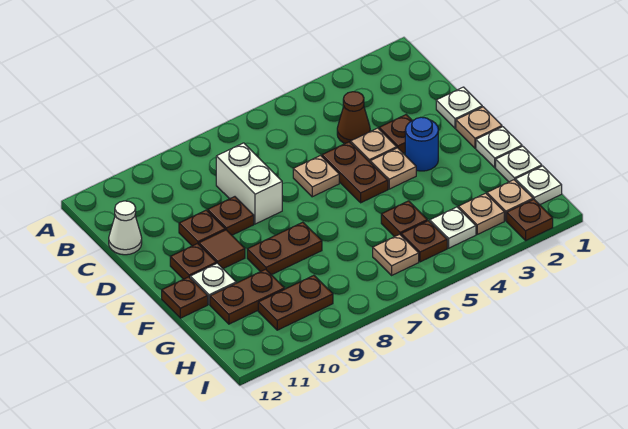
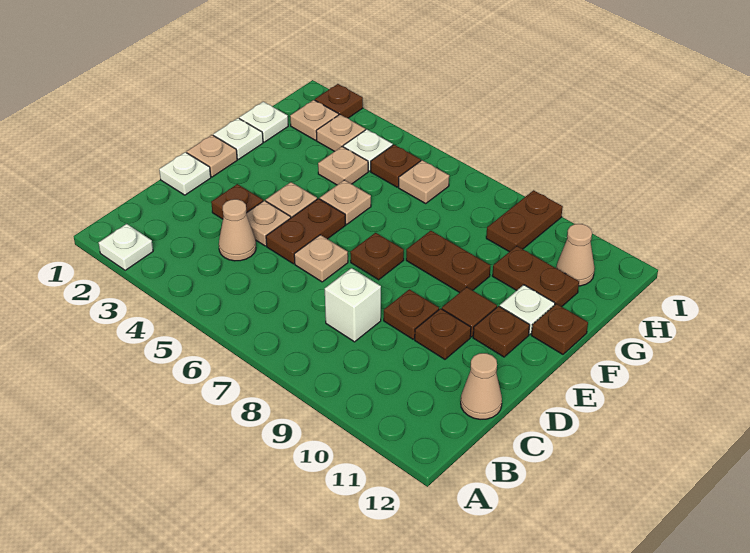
brown 1x1 cone [337,92,370,143] -> tan 1x1 cone [219,199,256,261]
white 1x2 brick [216,143,282,224] -> white 1x1 brick [325,268,381,342]
white 1x1 cone [109,201,142,255] -> tan 1x1 cone [461,353,502,420]
blue 1x1 round brick [405,117,438,171] -> none
none -> tan 1x1 plate [320,180,371,224]
none -> tan 1x1 plate [318,147,368,185]
brown 1x1 plate [381,201,427,237] -> brown 1x1 plate moved to [350,233,404,280]
white 1x1 plate [516,166,562,205] -> white 1x1 plate moved to [99,224,153,270]
brown 1x2 plate [258,276,333,330] -> brown 1x2 plate turned to [486,190,563,252]
none -> tan 1x1 cone [556,224,595,286]

